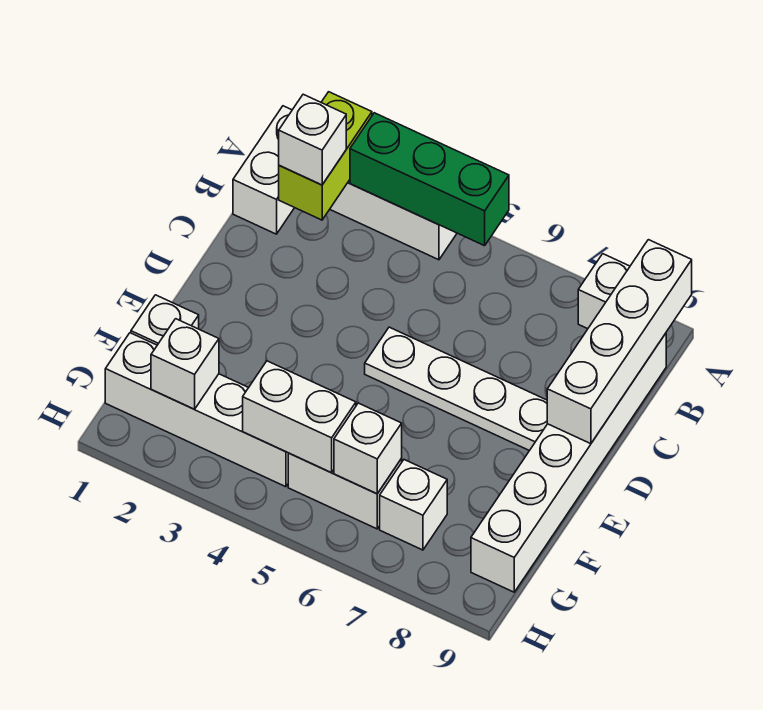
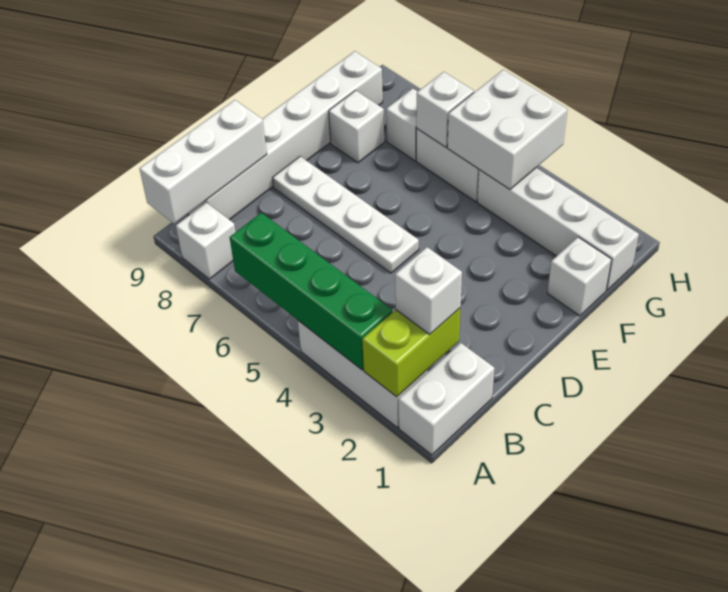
green 1x3 brick [350,113,509,246] -> green 1x4 brick [230,213,392,370]
white 1x4 brick [547,240,692,444] -> white 1x3 brick [139,100,267,224]
white 1x1 brick [151,319,219,409] -> white 1x1 brick moved to [329,90,384,163]
white 1x2 brick [243,361,356,473] -> white 2x2 brick [447,70,567,189]

